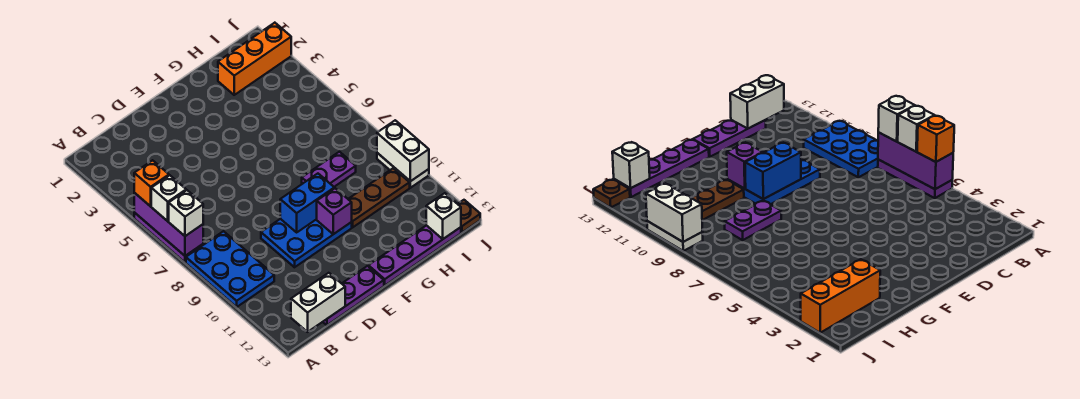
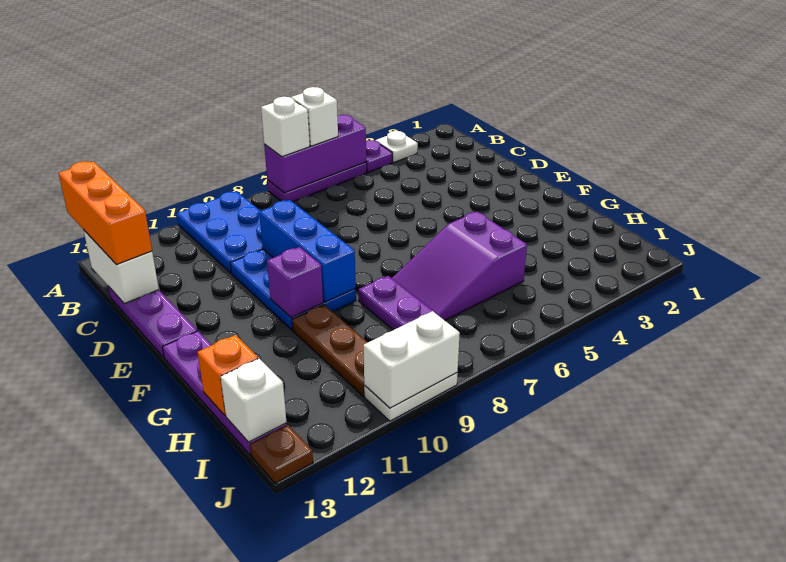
none -> white 1x1 plate [375,131,418,163]
none -> purple 1x1 plate [366,140,392,173]
orange 1x1 brick [134,160,169,206] -> orange 1x1 brick moved to [198,335,258,416]
blue 2x3 plate [186,231,274,307] -> blue 2x3 plate turned to [177,191,263,273]
blue 1x2 brick [280,174,334,232] -> blue 1x3 brick [259,200,356,302]
none -> purple 2x3 slope [392,212,527,320]
orange 1x3 brick [218,23,291,95] -> orange 1x3 brick moved to [59,161,152,265]

